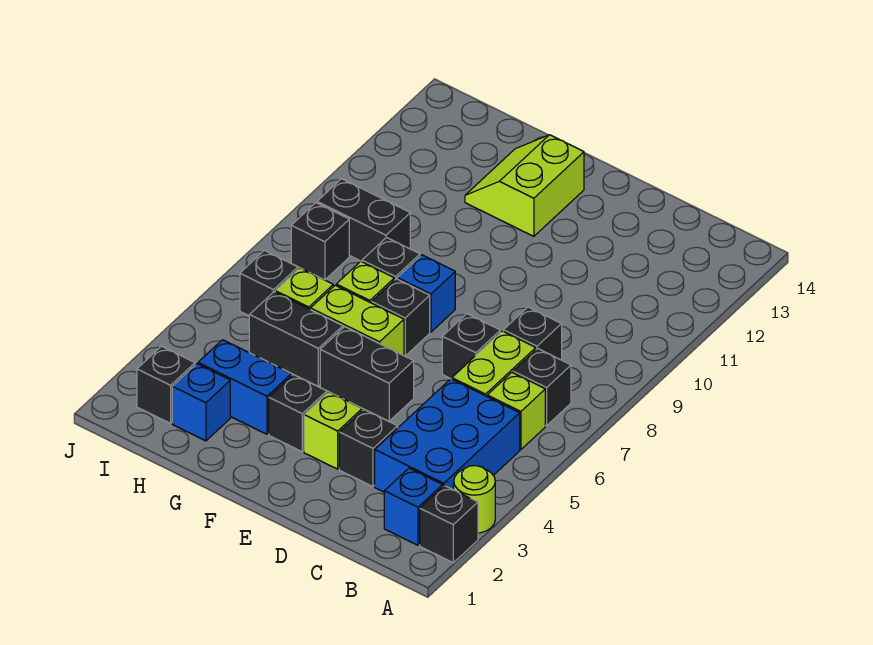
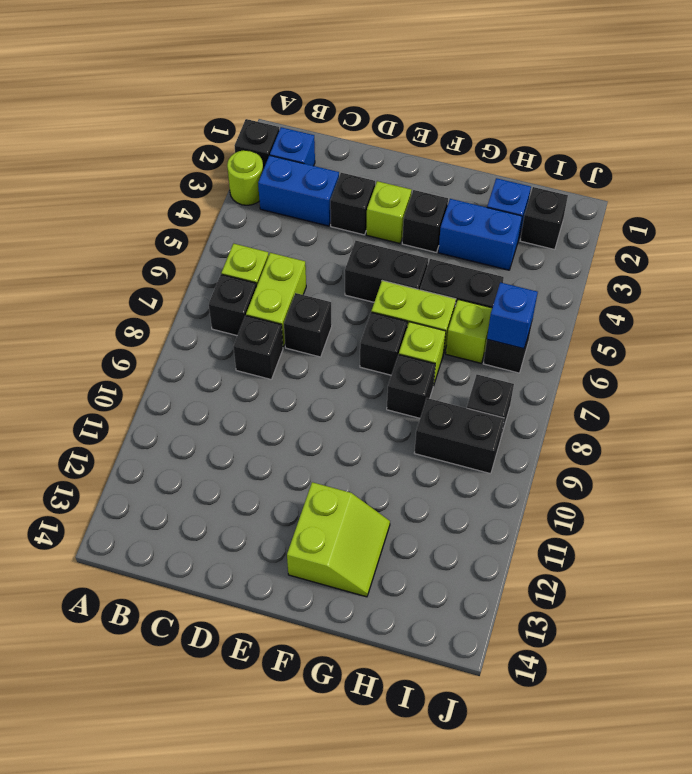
blue 2x3 brick [375,379,520,492] -> blue 1x2 brick [258,155,339,226]
blue 1x1 brick [397,255,455,332] -> blue 1x1 brick moved to [487,282,538,349]

